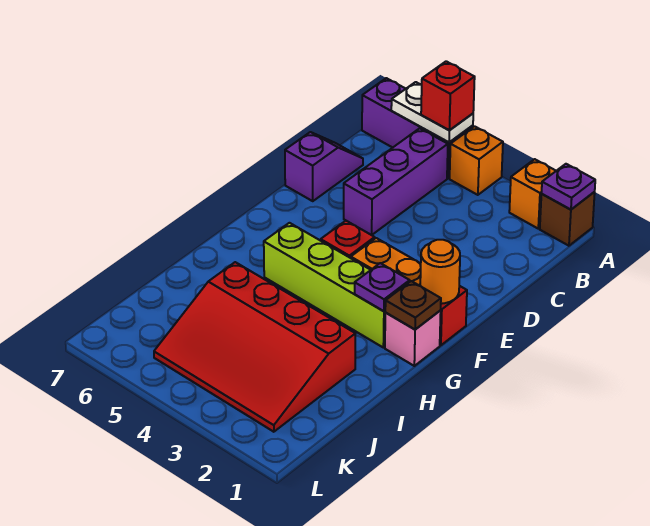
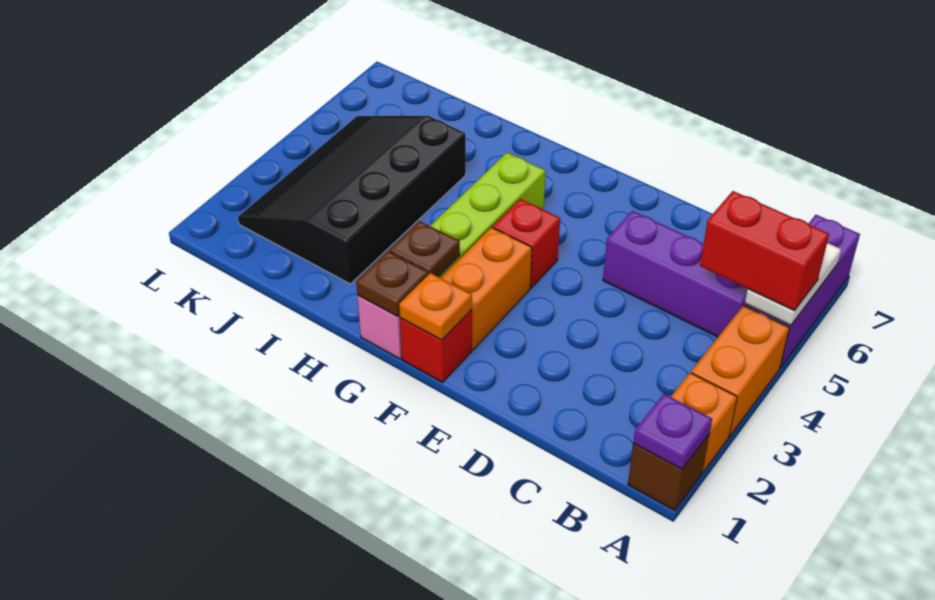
orange 1x1 brick [450,126,503,195] -> orange 1x2 brick [691,306,789,436]
red 1x1 brick [421,61,475,130] -> red 1x2 brick [700,191,829,310]
purple 1x2 slope [285,132,363,201] -> none
orange 1x1 round brick [420,240,460,304] -> orange 1x1 plate [399,273,472,340]
purple 1x1 plate [355,263,410,311] -> brown 1x1 plate [389,221,460,277]
red 3x4 slope [154,262,355,432] -> black 3x4 slope [238,116,466,284]

